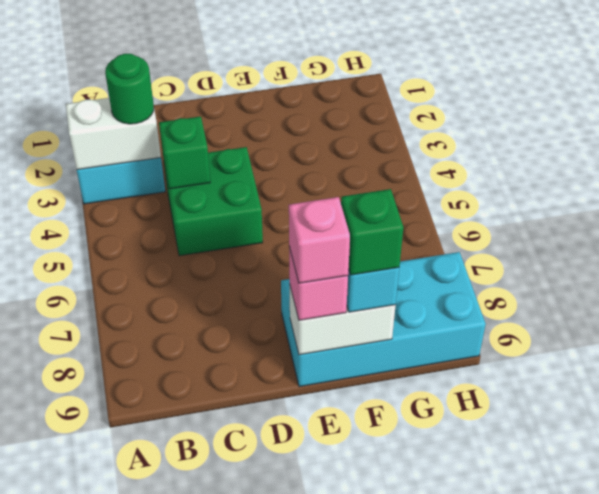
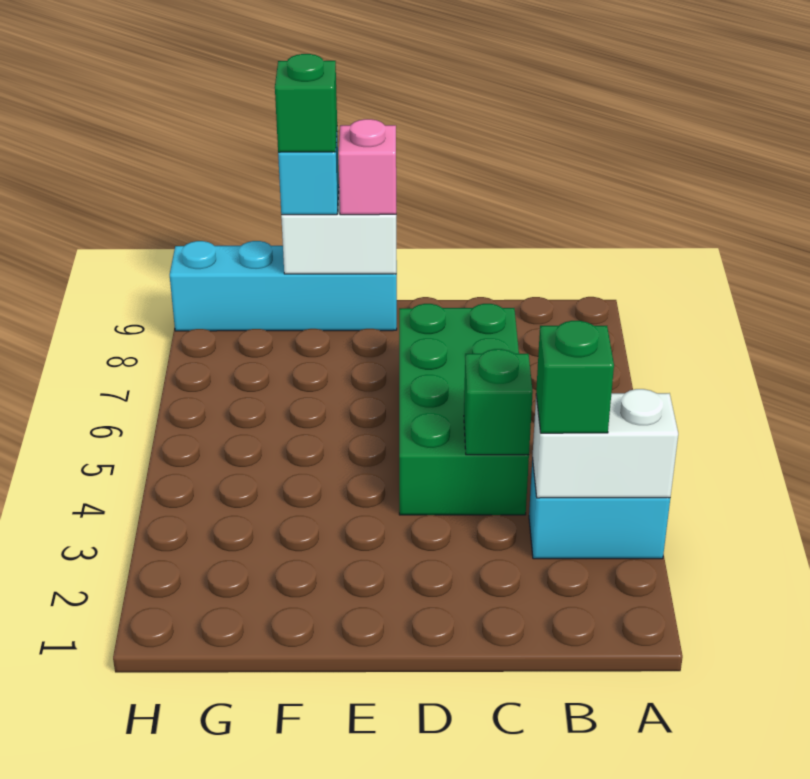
green 1x1 round brick [105,54,154,124] -> green 1x1 brick [536,321,614,433]
green 2x2 brick [164,147,263,256] -> green 2x4 brick [399,304,529,515]
cyan 2x4 brick [281,252,486,387] -> cyan 1x4 brick [170,241,397,331]
pink 1x1 brick [289,197,350,283] -> none

